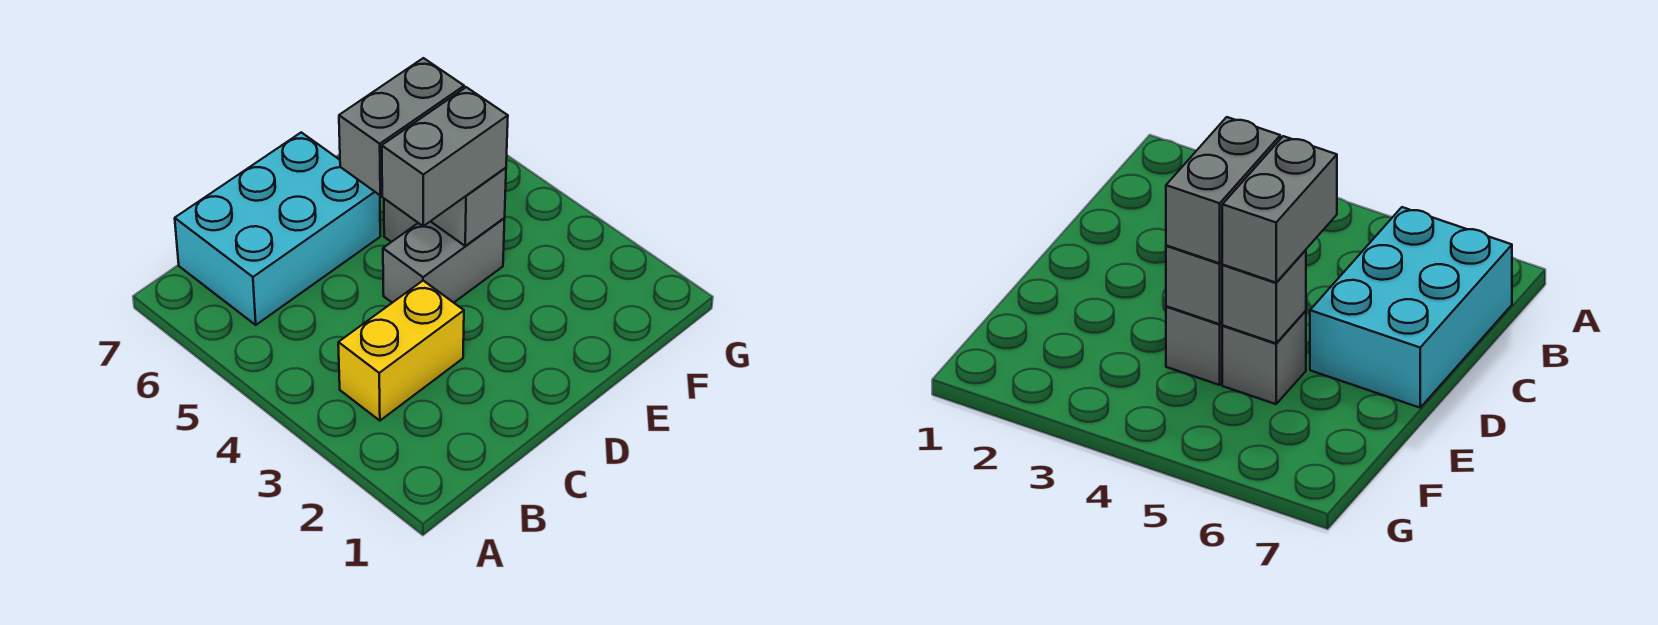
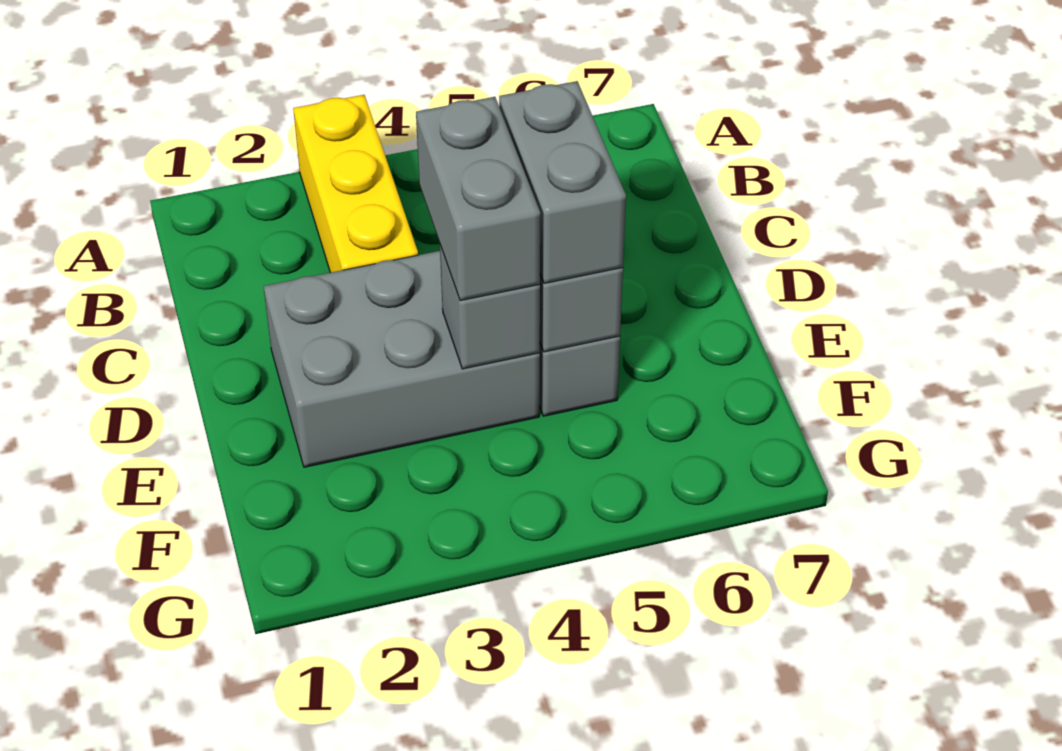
yellow 1x2 brick [338,281,464,421] -> yellow 1x3 brick [293,95,418,273]
cyan 2x3 brick [175,132,380,325] -> none
grey 1x2 brick [383,218,505,303] -> grey 2x3 brick [264,251,540,467]

